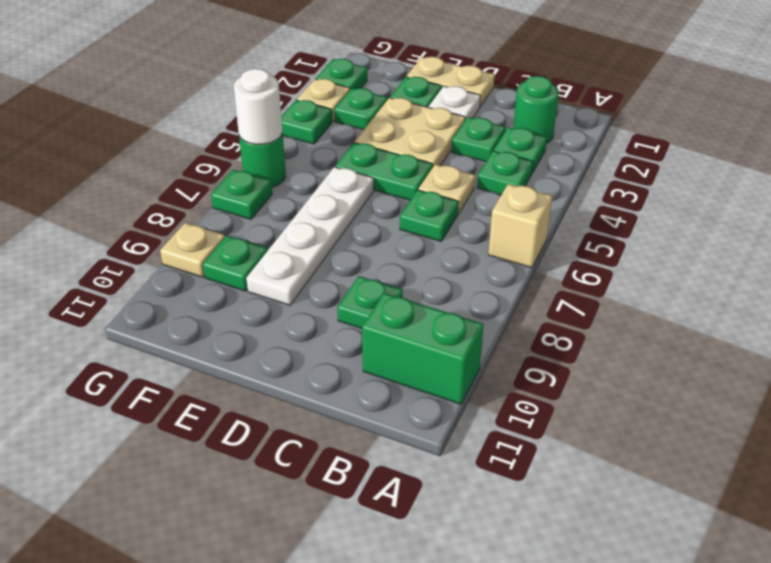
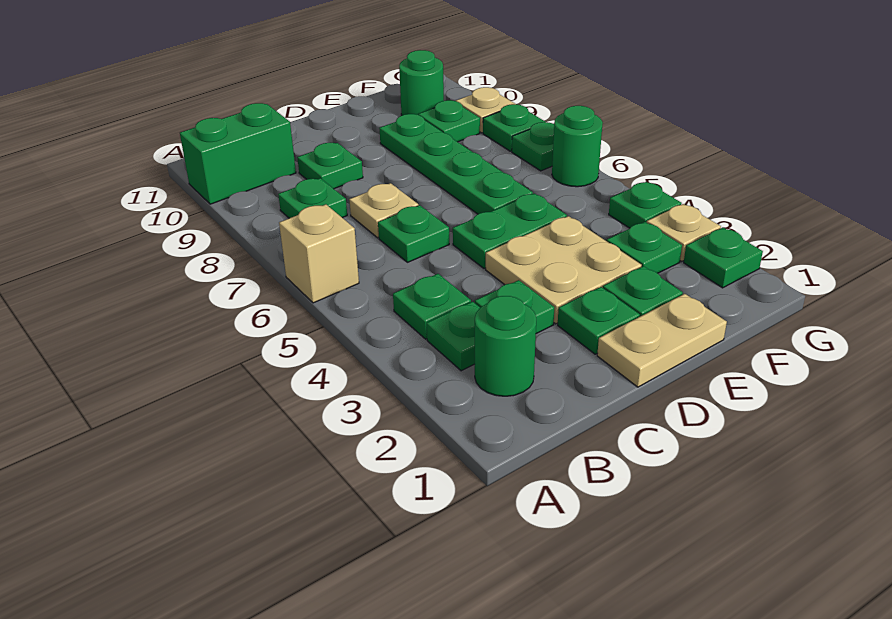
none -> green 1x1 plate [278,178,347,218]
tan 1x1 plate [418,164,475,214] -> tan 1x1 plate moved to [349,183,418,238]
white 1x1 plate [429,86,480,120] -> green 1x1 plate [558,287,640,354]
white 1x4 plate [246,167,374,305] -> green 1x4 plate [379,114,533,214]
none -> green 1x1 round brick [399,50,444,115]
white 1x1 round brick [234,69,282,145] -> none
none -> green 1x1 plate [483,104,545,151]

